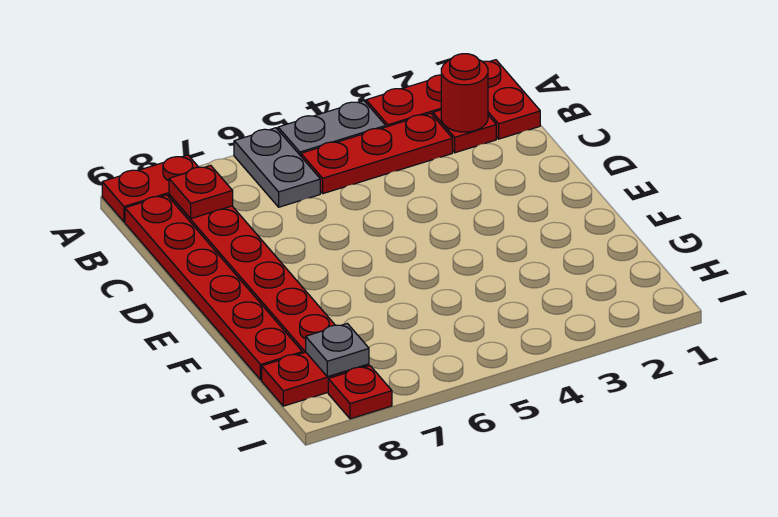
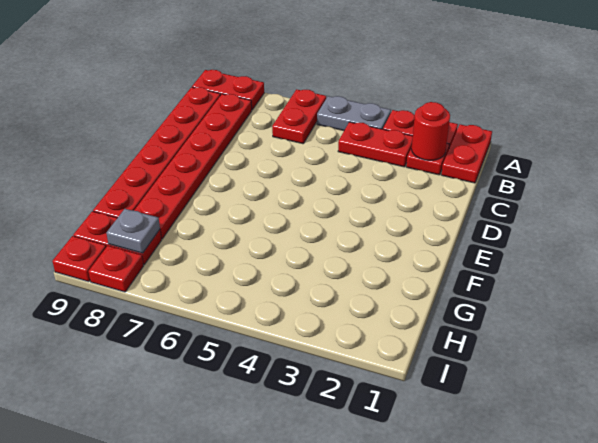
grey 1x2 plate [234,128,320,207] -> red 1x2 plate [272,89,326,144]
red 1x3 plate [301,113,452,194] -> red 1x2 plate [338,122,413,167]
red 1x1 plate [169,165,233,219] -> red 1x1 plate moved to [52,236,106,282]

